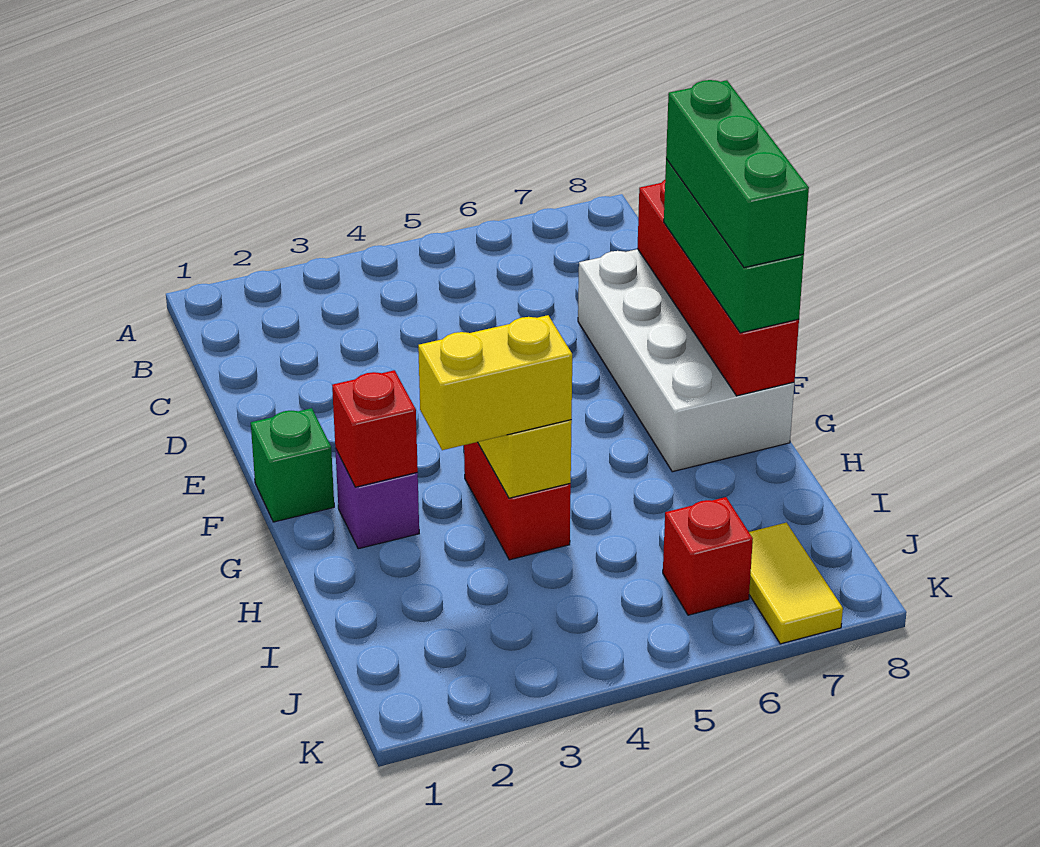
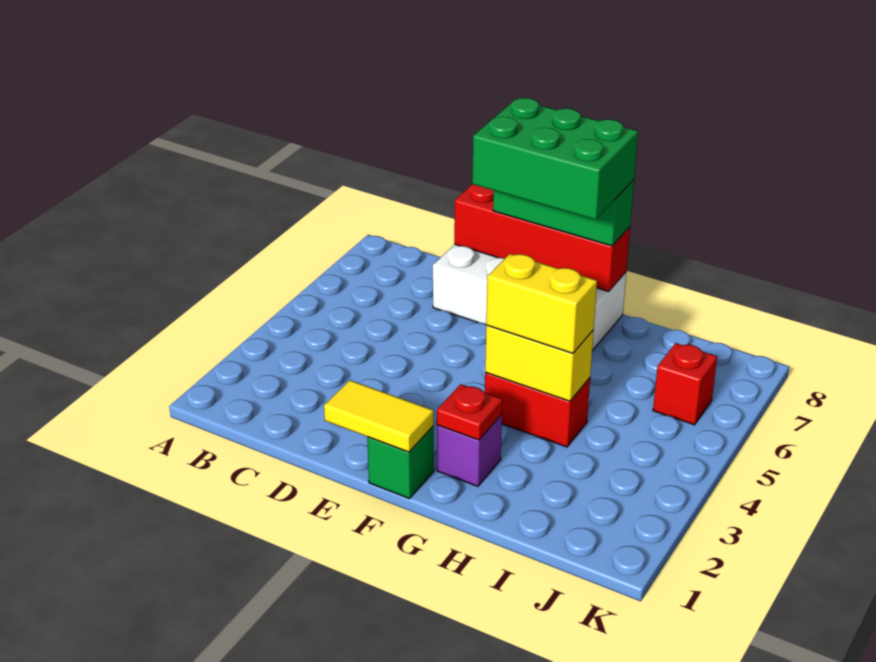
green 1x3 brick [666,80,809,268] -> green 2x3 brick [472,98,638,220]
red 1x1 brick [332,370,418,487] -> red 1x1 plate [437,384,502,440]
yellow 1x2 brick [418,315,572,450] -> yellow 1x2 brick turned to [486,254,597,353]
yellow 1x2 tile [749,523,843,644] -> yellow 1x2 tile moved to [324,380,434,452]

